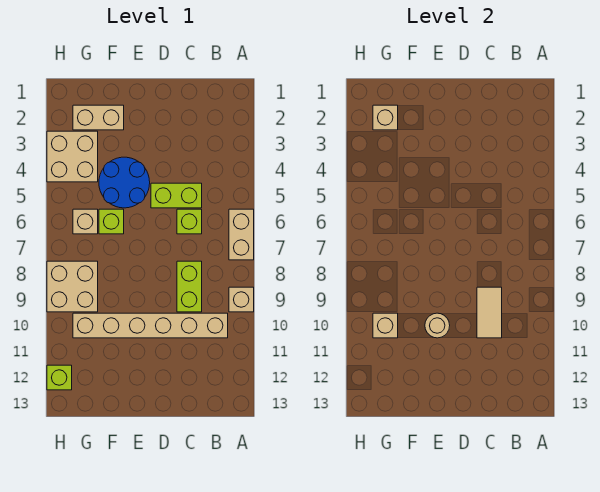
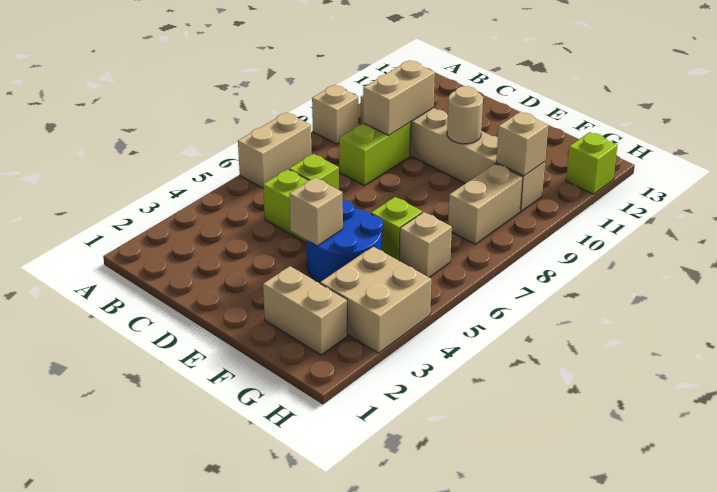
tan 1x2 tile [477,287,502,338] -> tan 1x2 brick [363,60,435,135]
tan 1x1 brick [373,105,398,130] -> tan 1x1 brick moved to [289,178,343,246]
tan 2x2 brick [47,261,98,312] -> tan 1x2 brick [448,164,523,244]

